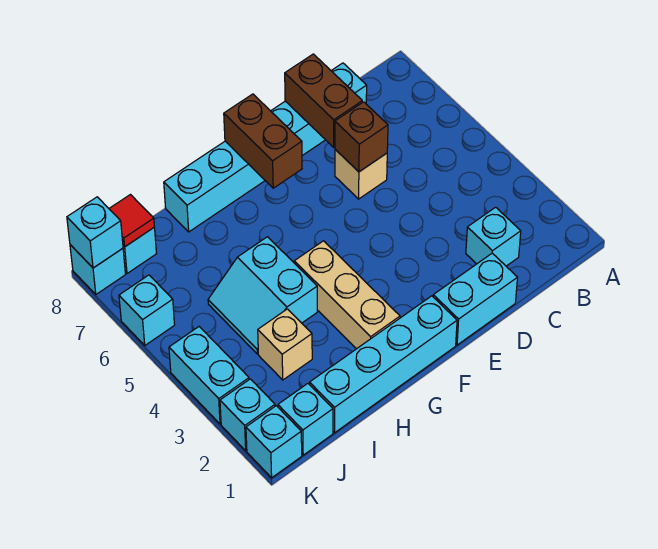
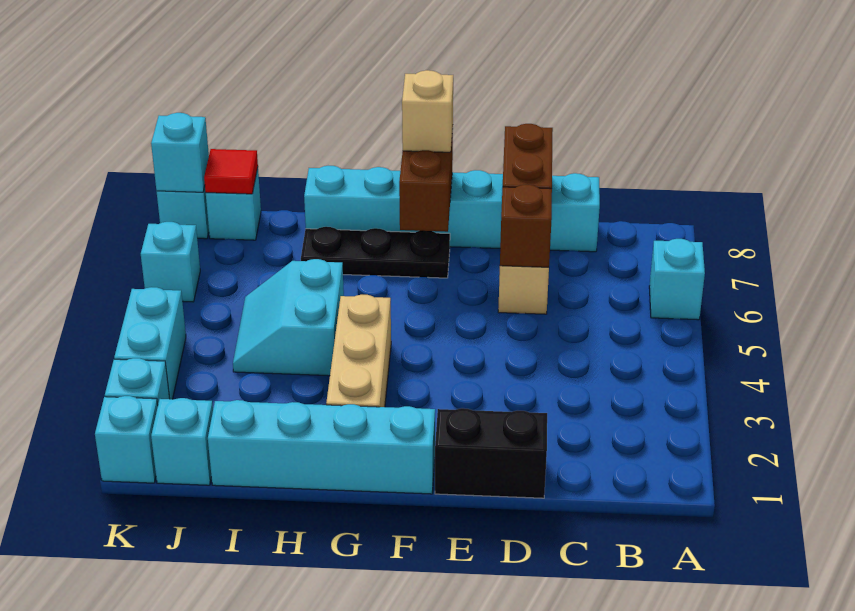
cyan 1x1 brick [466,207,521,266] -> cyan 1x1 brick moved to [649,239,705,320]
cyan 1x2 brick [433,253,518,345] -> black 1x2 brick [435,408,547,498]
none -> black 1x3 plate [301,227,450,278]
tan 1x1 brick [258,309,312,380] -> tan 1x1 brick moved to [402,70,453,152]

